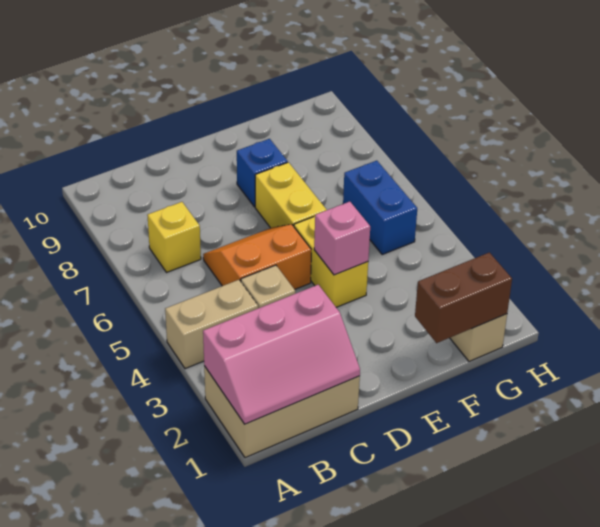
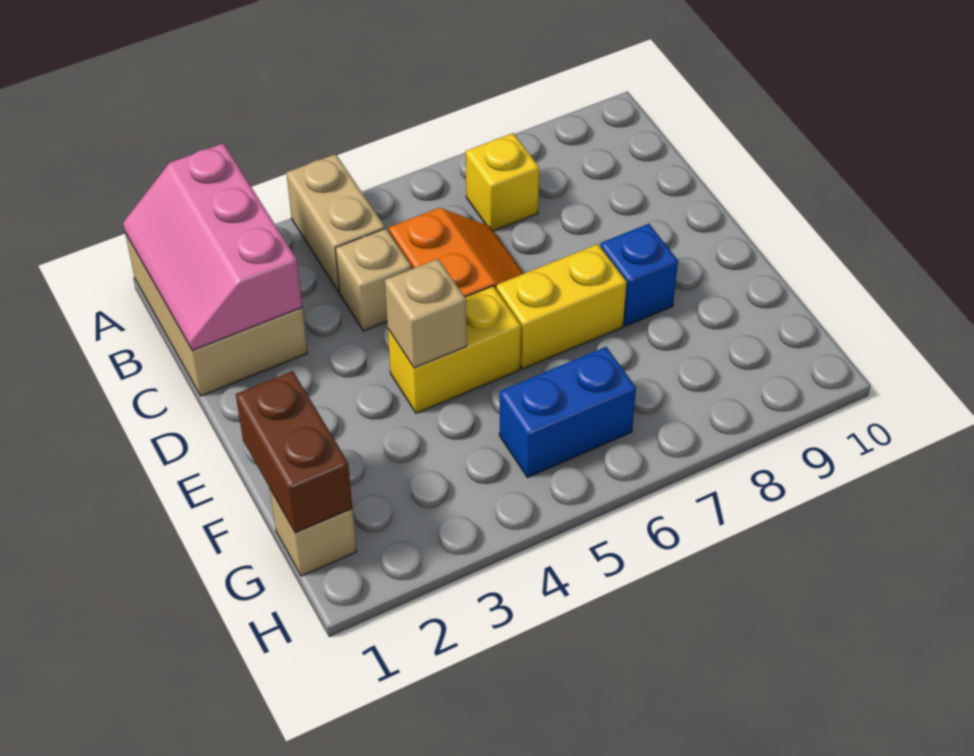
pink 1x1 brick [314,202,370,275] -> tan 1x1 brick [385,259,467,368]

